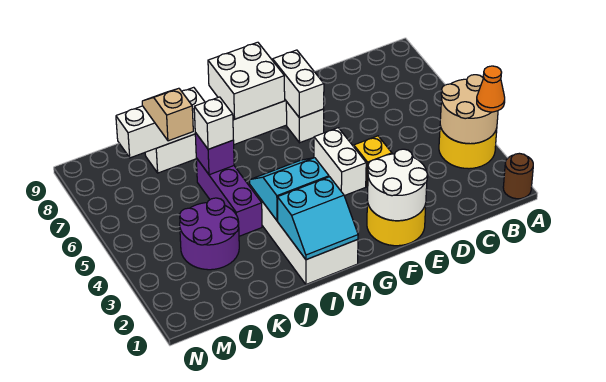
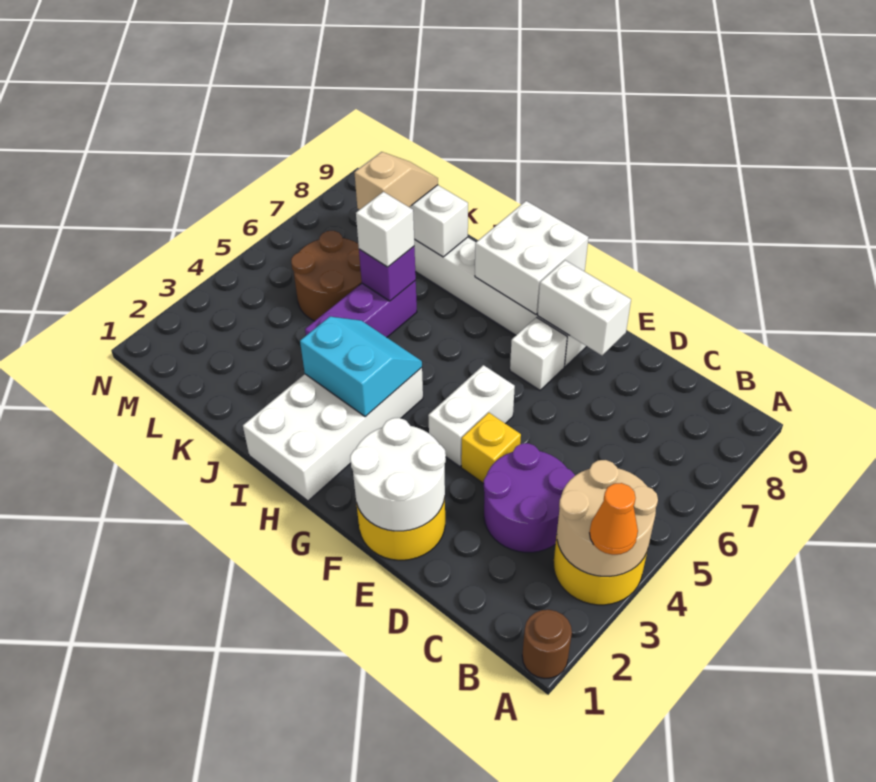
white 1x2 brick [273,50,324,118] -> white 1x2 brick turned to [538,260,631,355]
cyan 2x2 slope [278,177,358,260] -> none
purple 2x2 round brick [180,198,239,270] -> purple 2x2 round brick moved to [484,443,575,552]
none -> brown 2x2 round brick [291,231,362,321]

